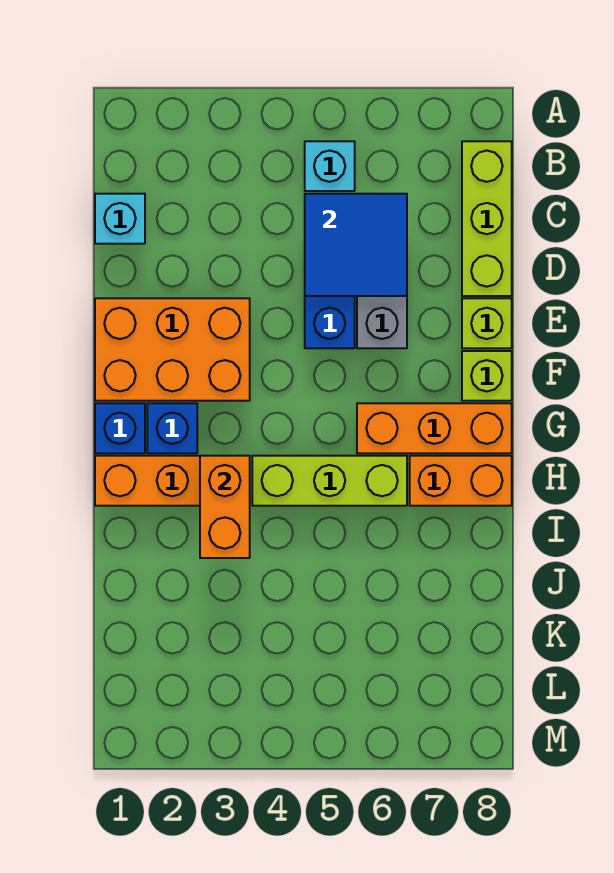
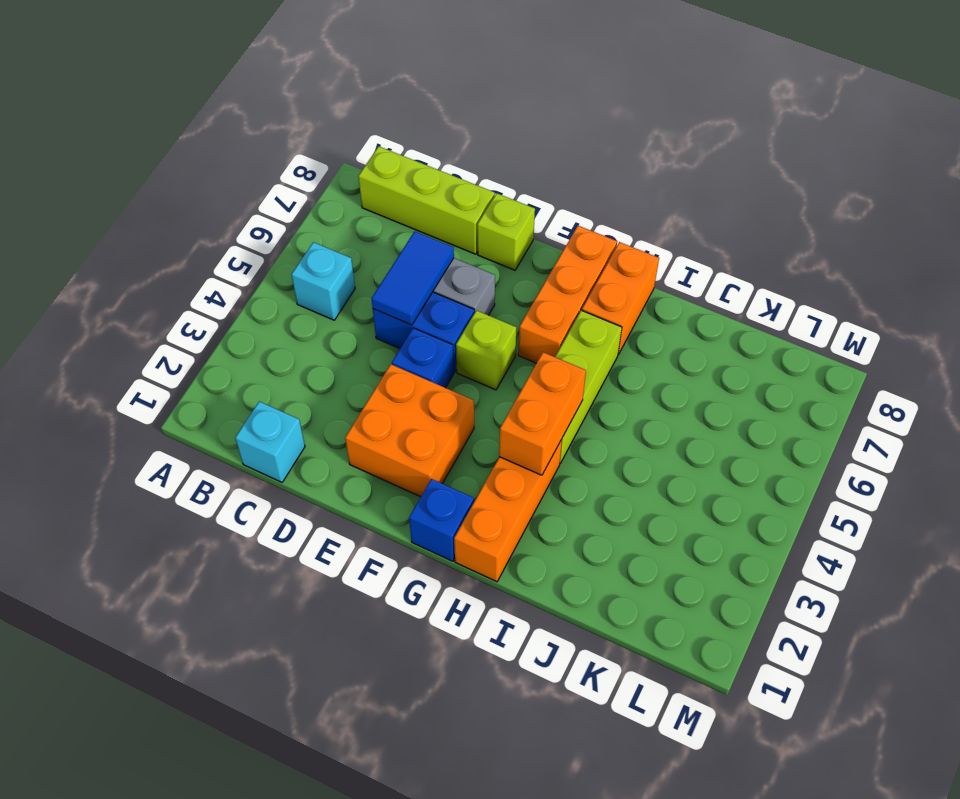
blue 2x2 tile [305,194,407,296] -> blue 1x2 tile [371,231,454,325]
orange 2x3 brick [95,298,250,401] -> orange 2x2 brick [345,364,474,497]
lime 1x1 brick [462,351,512,401] -> lime 1x1 brick moved to [456,311,516,390]
blue 1x1 brick [147,403,197,453] -> blue 1x1 brick moved to [392,328,454,388]
orange 1x2 brick [200,456,250,558] -> orange 1x2 brick turned to [499,352,586,475]

